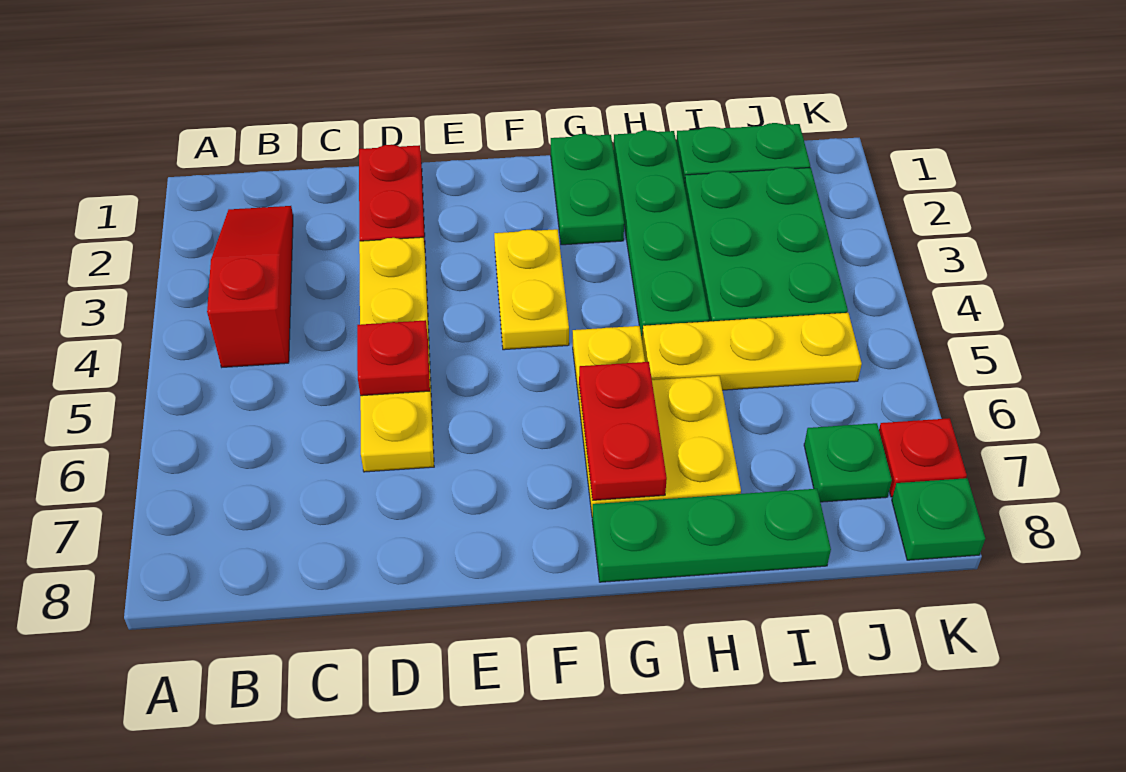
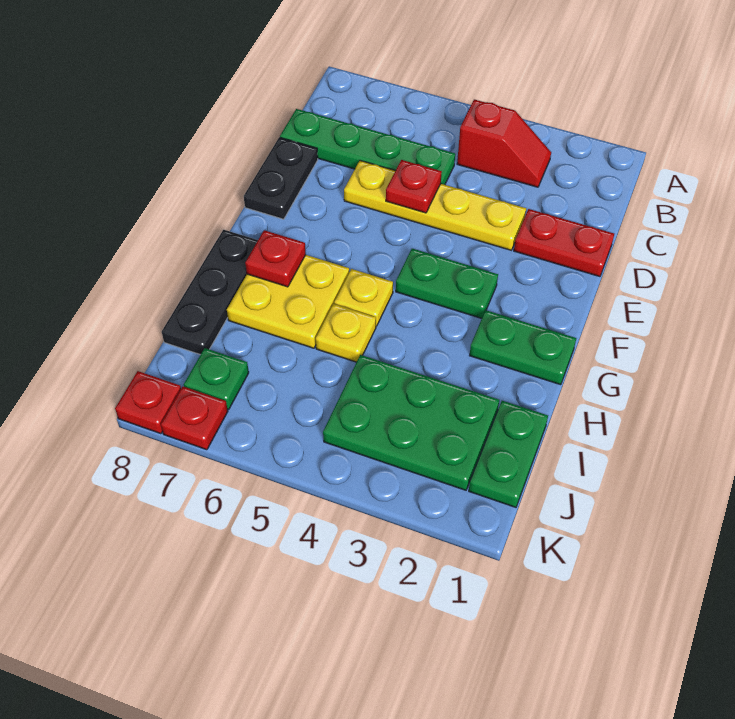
red 1x3 slope [207,206,293,367] -> red 1x2 slope [457,99,551,187]
none -> black 1x2 plate [244,137,318,219]
yellow 1x2 plate [494,229,569,350] -> green 1x2 plate [396,249,498,318]
red 1x2 plate [579,362,667,500] -> red 1x1 plate [245,230,306,287]
green 1x3 plate [592,489,831,582] -> black 1x3 plate [162,230,258,355]
green 1x4 plate [613,130,709,338] -> green 1x4 plate moved to [280,109,455,185]
yellow 1x3 plate [642,313,862,390] -> yellow 1x1 plate [316,304,376,362]
green 1x1 plate [892,478,985,560] -> red 1x1 plate [115,371,181,434]

